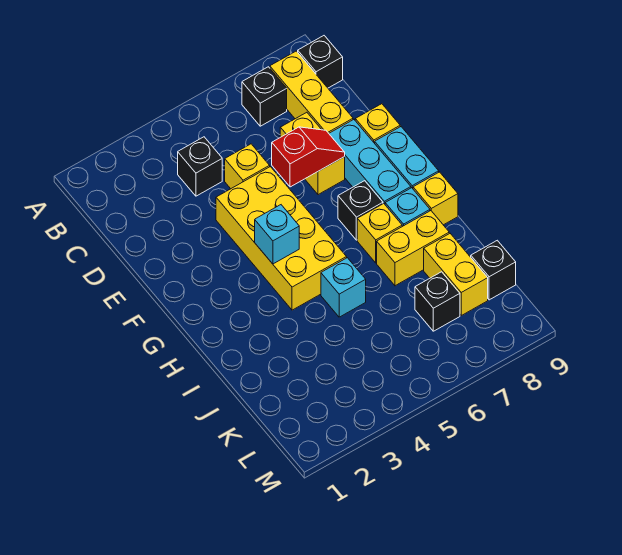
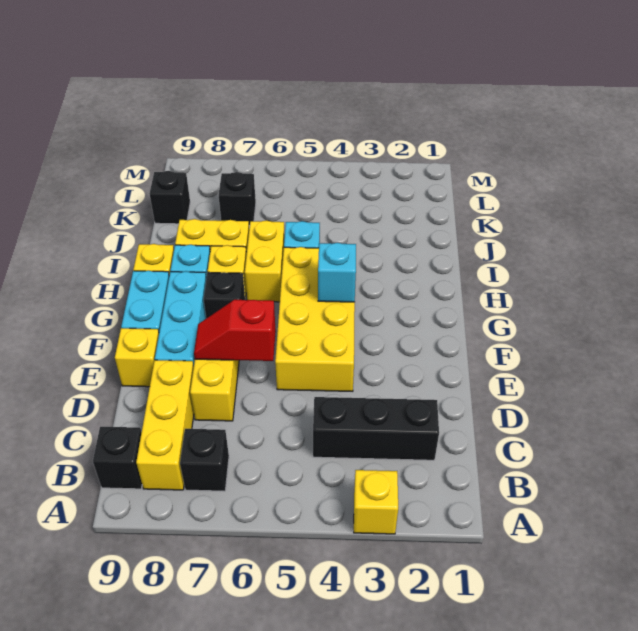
black 1x1 brick [178,137,222,196] -> black 1x3 brick [313,397,439,460]
yellow 1x1 brick [225,144,270,189] -> yellow 1x1 brick moved to [354,470,398,534]
yellow 1x2 brick [424,233,488,315] -> yellow 1x2 brick moved to [245,220,285,302]

